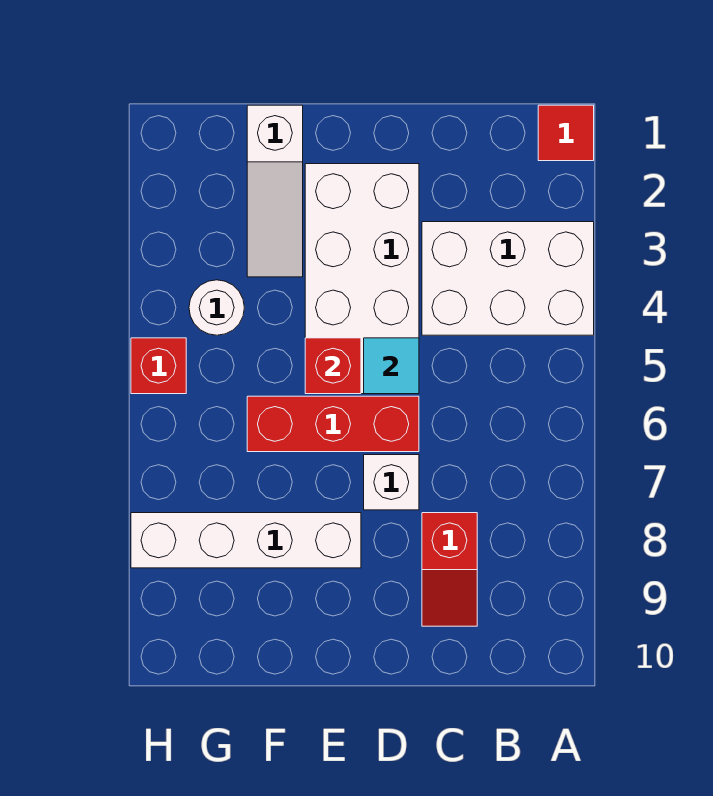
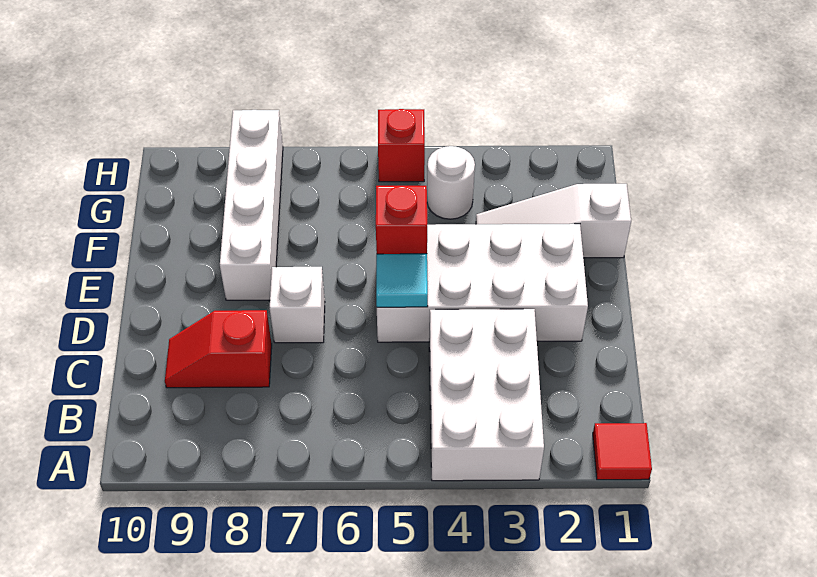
red 1x3 brick [247,396,419,452] -> none

